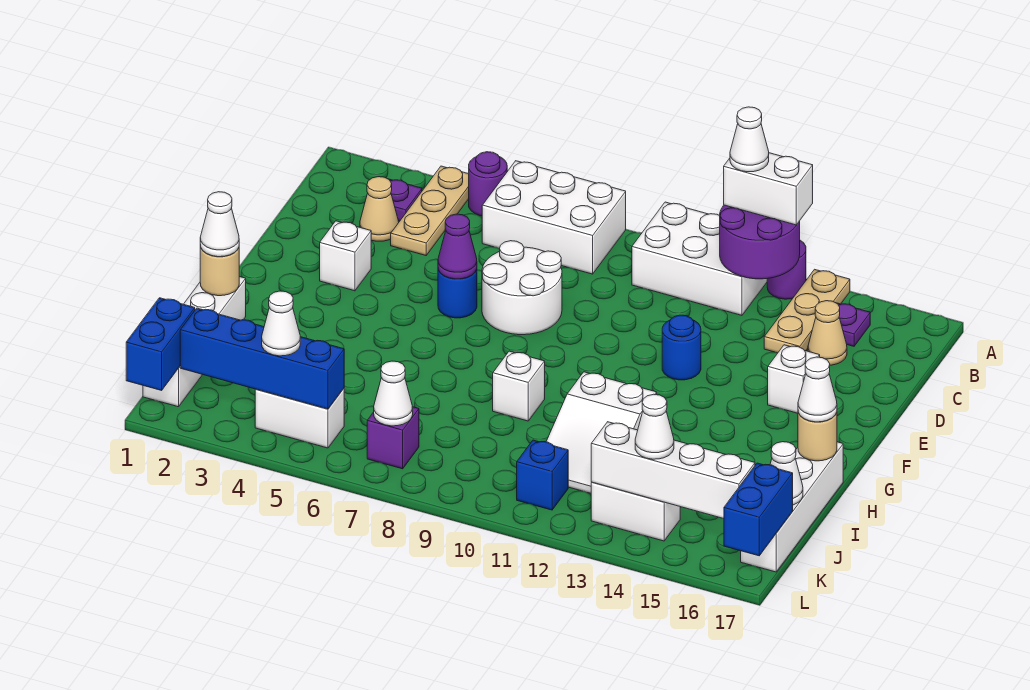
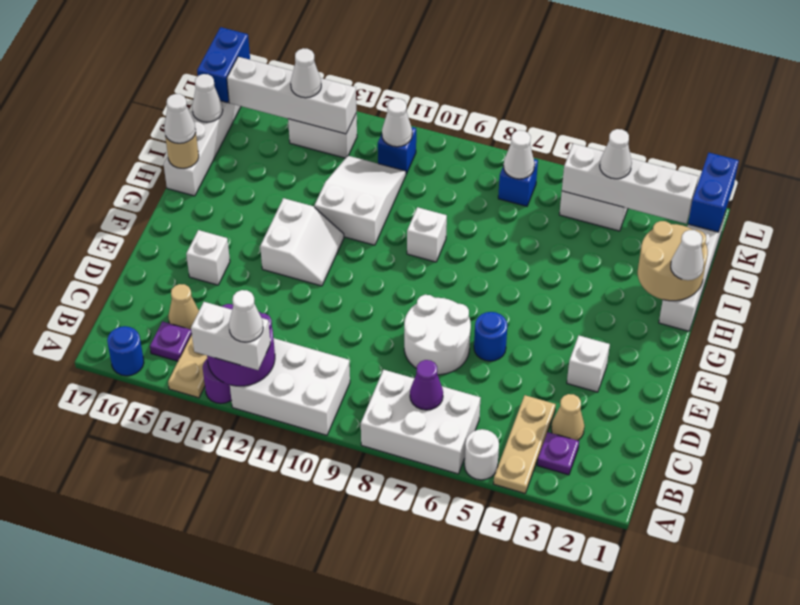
purple 1x1 round brick [469,152,507,216] -> white 1x1 round brick [464,429,499,480]
purple 1x1 cone [438,214,477,279] -> purple 1x1 cone moved to [410,360,443,410]
blue 1x1 round brick [662,315,701,380] -> blue 1x1 round brick moved to [107,326,144,376]
none -> white 2x2 slope [260,198,344,286]
tan 1x1 round brick [200,245,239,296] -> tan 2x2 round brick [638,221,708,301]
blue 1x4 brick [180,308,344,409] -> white 1x4 brick [562,144,699,224]
purple 1x1 brick [367,407,419,469] -> blue 1x1 brick [498,159,538,206]
none -> white 1x1 cone [382,98,412,147]

